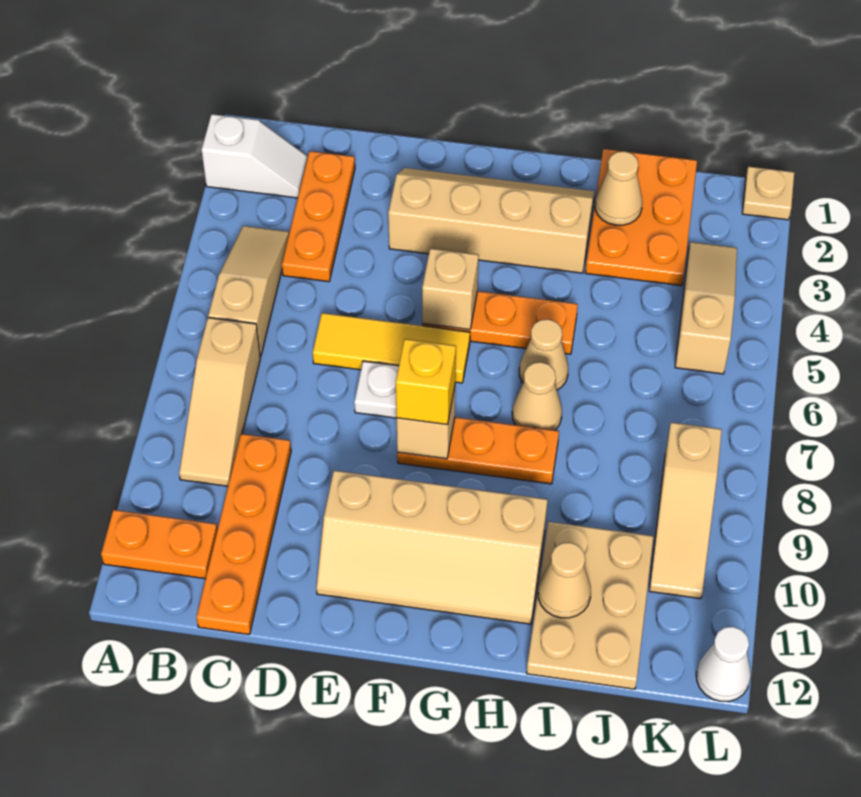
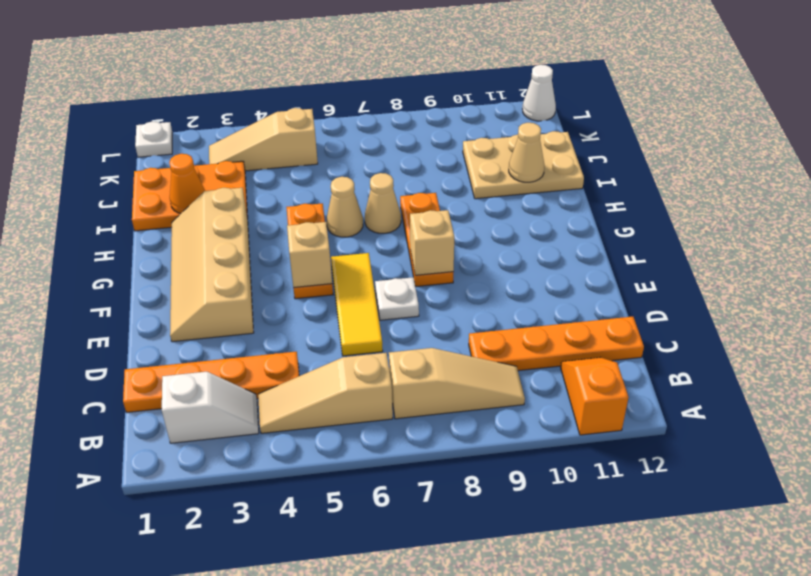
white 1x2 slope [202,114,307,198] -> white 1x2 slope turned to [162,372,259,443]
orange 1x2 plate [101,510,217,579] -> orange 1x2 slope [561,357,628,435]
orange 1x3 plate [282,151,355,282] -> orange 1x4 plate [123,352,299,412]
tan 2x4 slope [316,470,548,624] -> none
yellow 1x1 brick [396,339,456,425] -> none
tan 1x1 cone [595,151,642,225] -> orange 1x1 cone [169,154,205,214]
tan 1x3 slope [649,422,722,599] -> none
tan 1x1 plate [742,166,794,220] -> white 1x1 plate [135,122,173,157]

